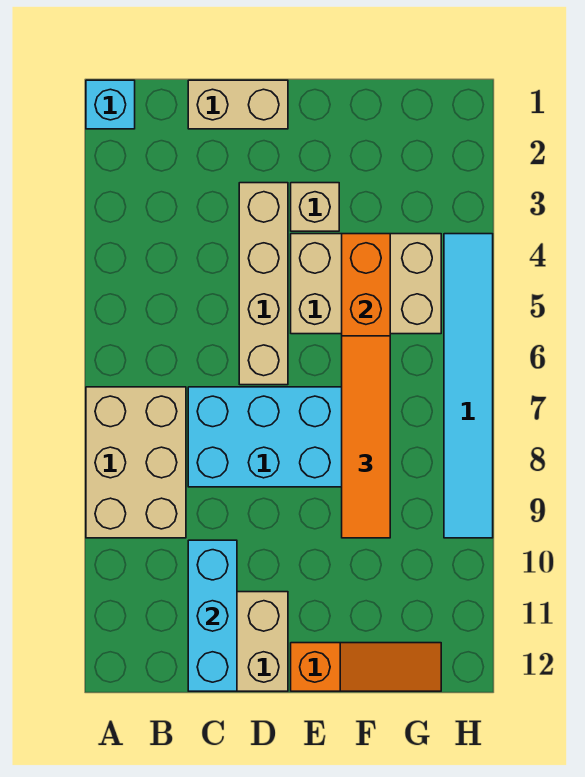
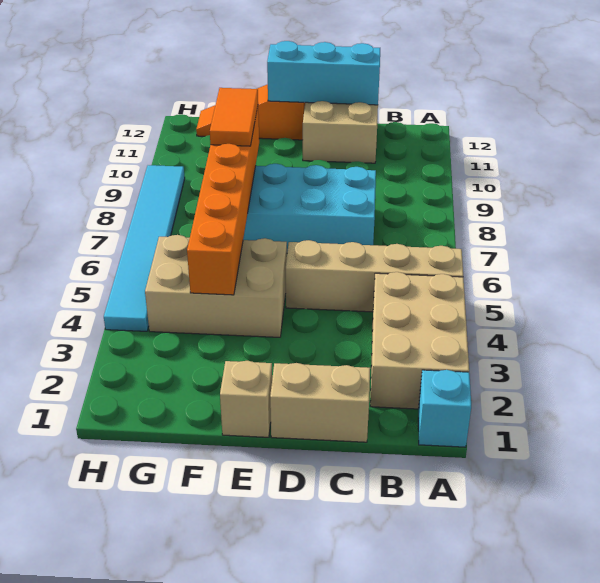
tan 2x3 brick [86,387,186,538] -> tan 2x3 brick moved to [370,272,469,409]
cyan 1x3 brick [188,540,237,691] -> cyan 1x3 brick turned to [267,41,380,105]
tan 1x4 brick [239,183,288,385] -> tan 1x4 brick turned to [286,240,463,312]
tan 1x1 brick [291,183,339,231] -> tan 1x1 brick moved to [220,361,272,437]
orange 1x4 tile [342,336,390,538] -> orange 1x2 tile [210,88,258,146]

